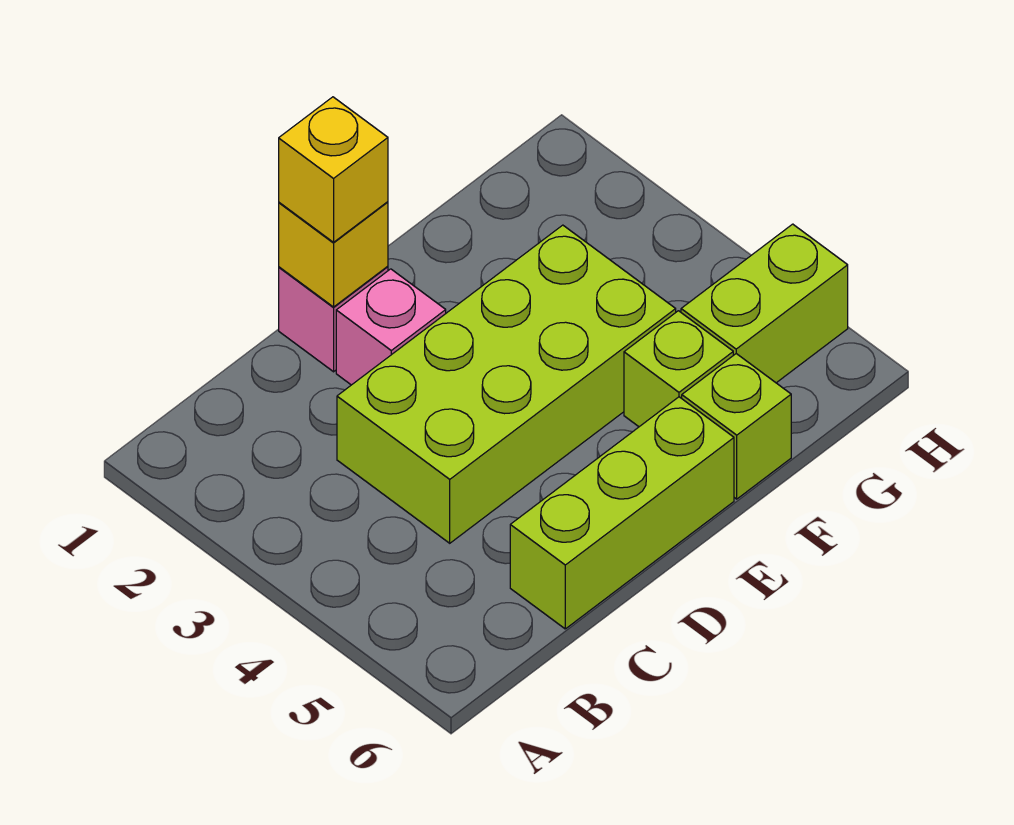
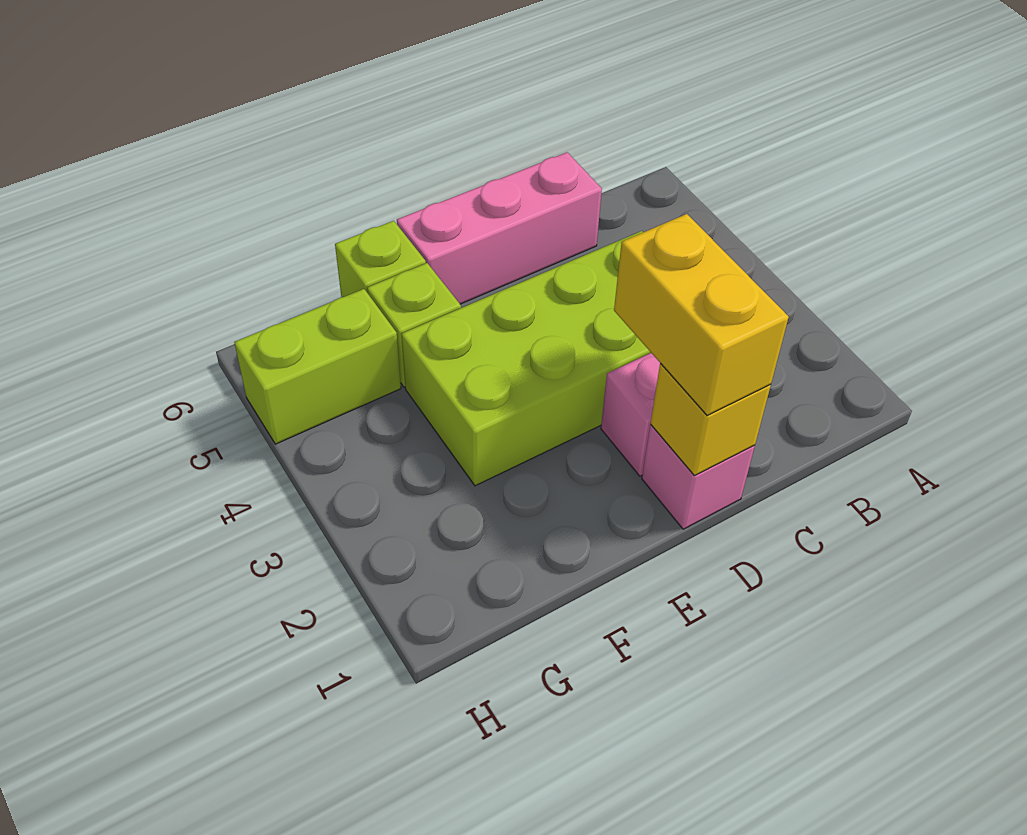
lime 1x3 brick [510,397,734,629] -> pink 1x3 brick [397,152,602,304]
yellow 1x1 brick [279,97,388,242] -> yellow 1x2 brick [614,214,789,416]

